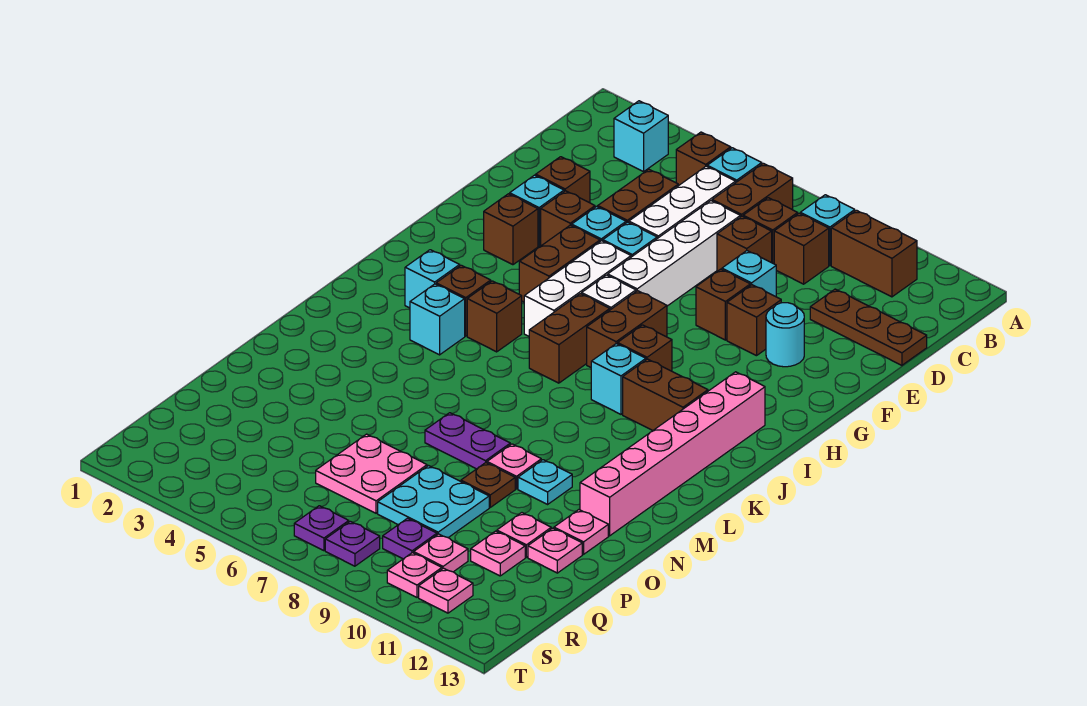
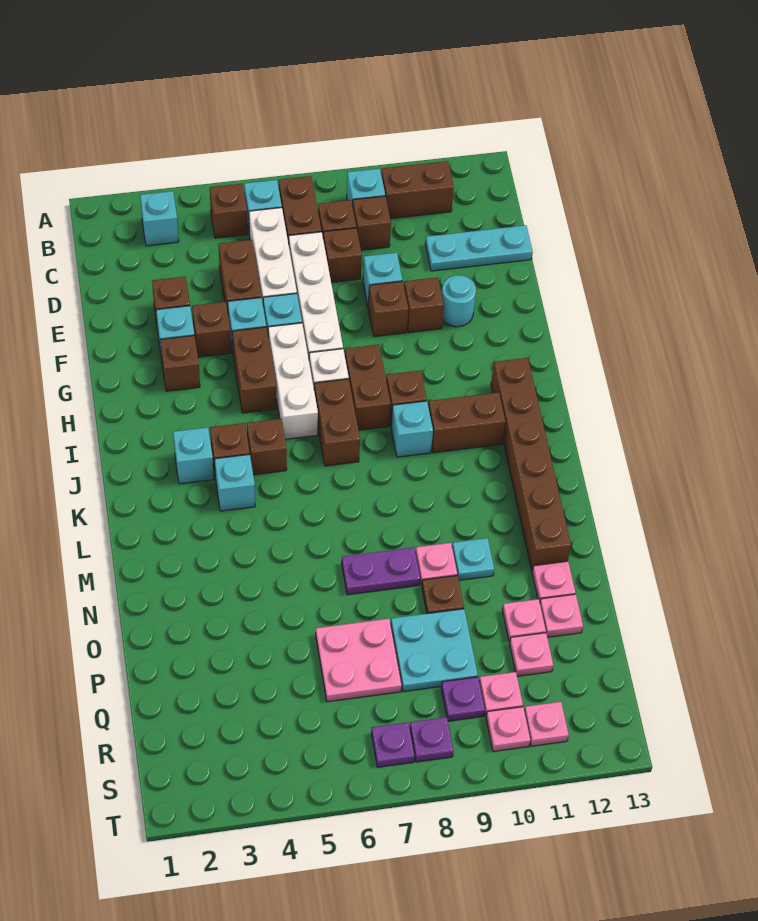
brown 1x3 plate [810,289,927,365] -> cyan 1x3 plate [425,225,533,271]
pink 1x6 brick [580,372,765,536] -> brown 1x6 brick [491,358,571,571]

